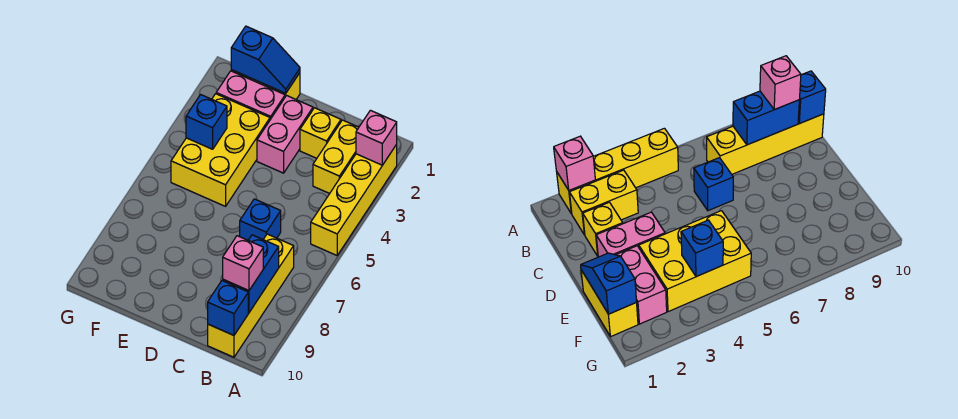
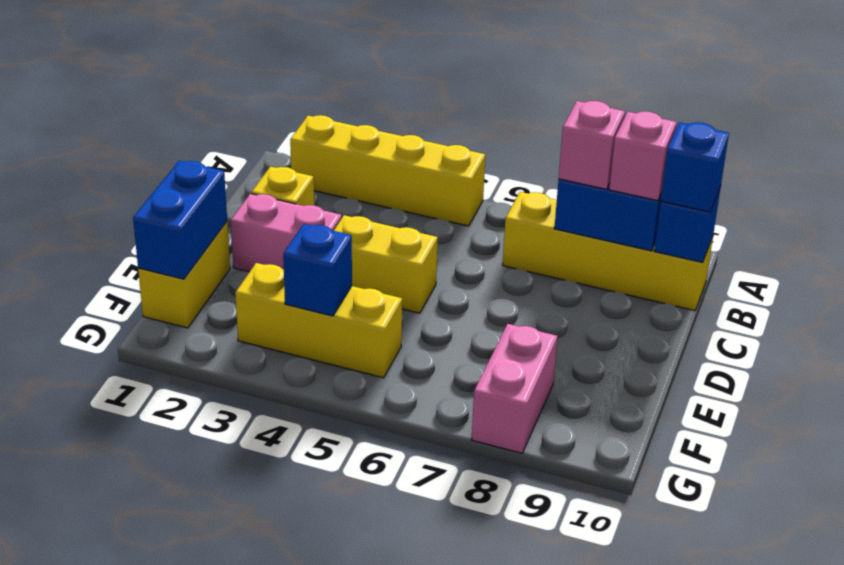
pink 1x1 brick [356,110,397,165] -> pink 1x1 brick moved to [559,101,625,189]
yellow 1x2 brick [313,120,359,194] -> yellow 1x2 brick moved to [334,215,438,313]
blue 1x1 brick [240,199,281,240] -> blue 1x1 brick moved to [661,122,729,212]
blue 1x2 slope [231,26,300,93] -> blue 1x2 brick [133,161,227,279]
pink 1x2 brick [216,71,285,120] -> pink 1x2 brick moved to [472,324,557,453]
yellow 2x3 brick [171,94,270,206] -> yellow 1x3 brick [235,263,402,378]

